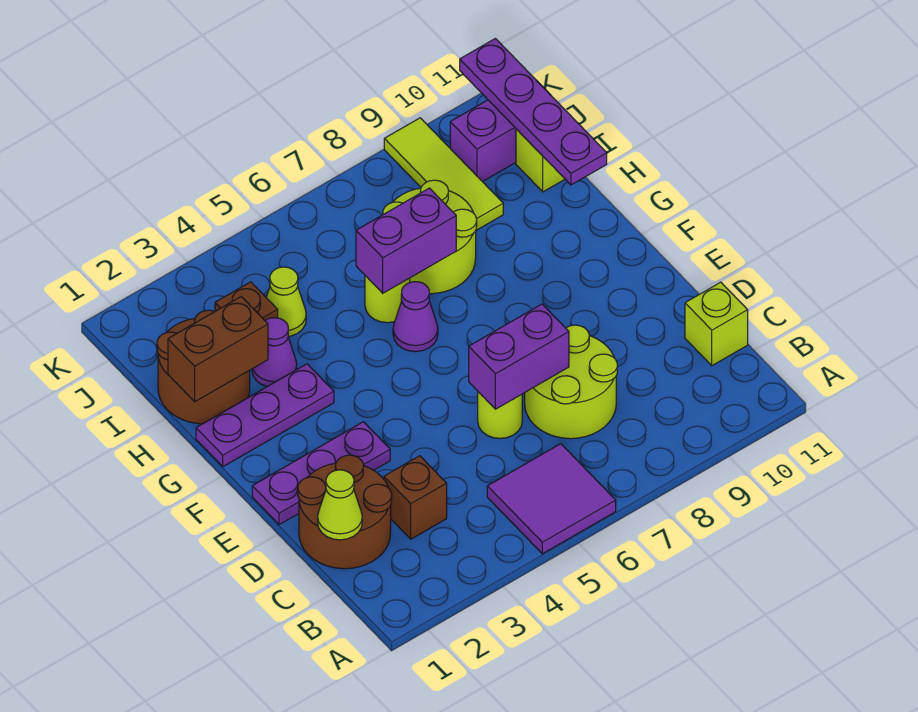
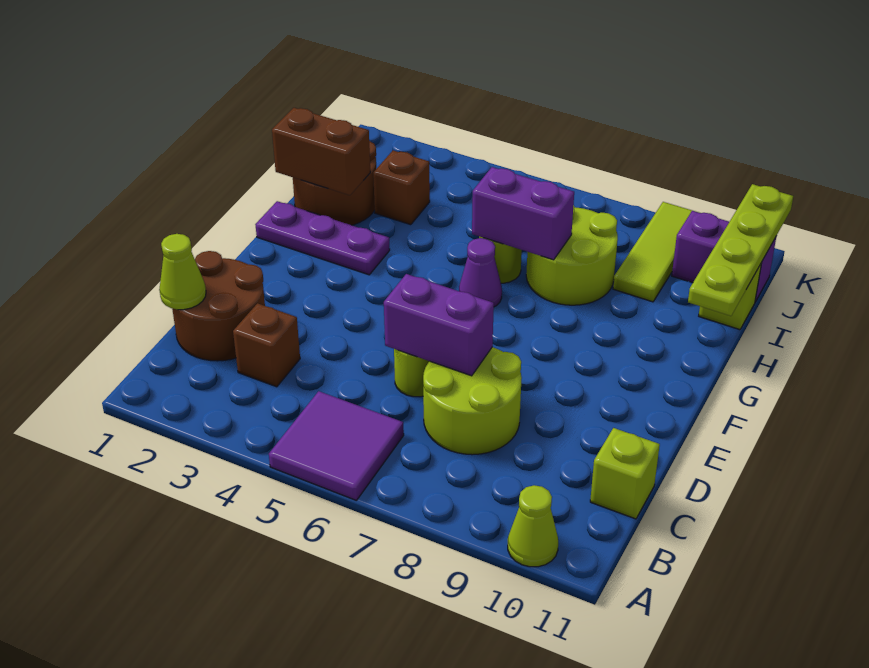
purple 1x3 plate [252,422,390,525] -> none
purple 1x1 cone [252,318,297,387] -> none
purple 1x4 plate [460,39,607,185] -> lime 1x4 plate [688,184,793,316]
lime 1x1 cone [266,267,306,336] -> lime 1x1 cone moved to [508,485,558,567]

